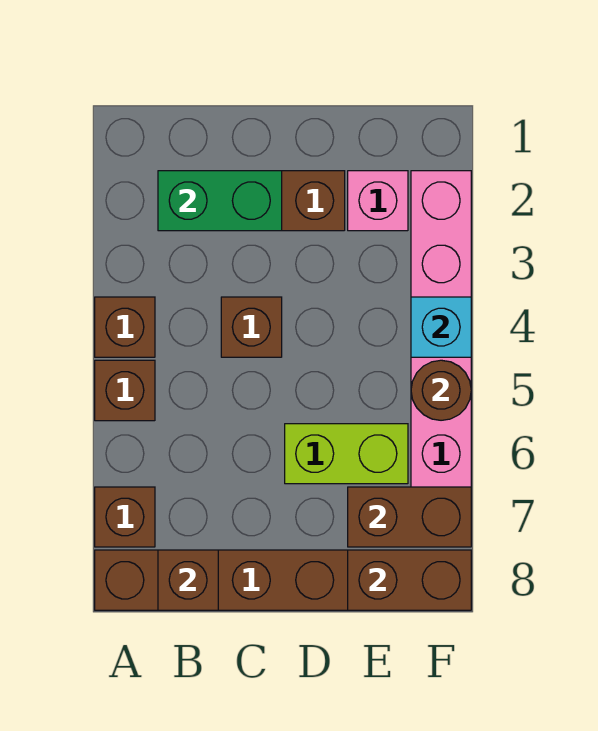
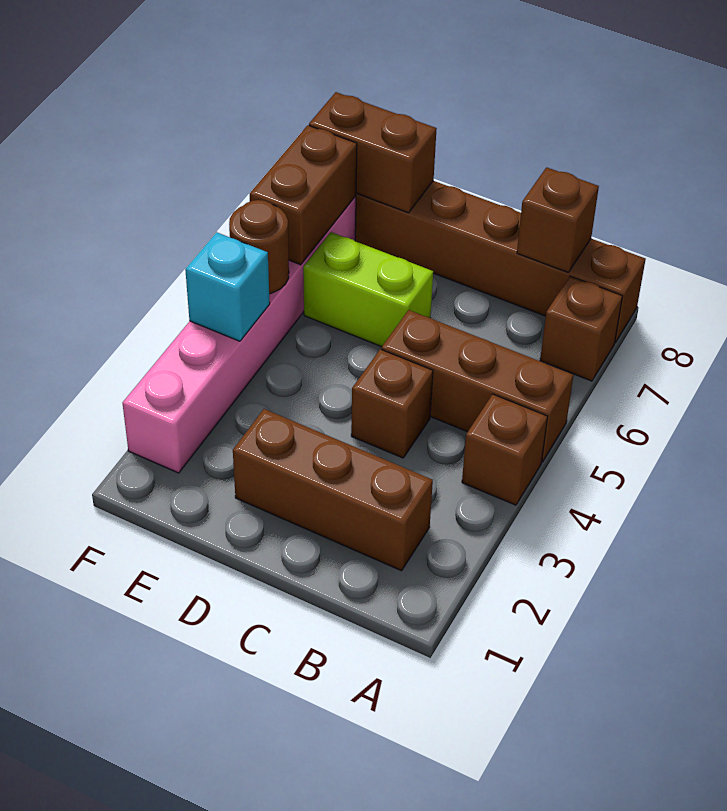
brown 1x1 brick [95,360,155,421] -> brown 1x3 brick [381,310,573,462]
green 1x2 brick [158,171,282,231] -> none
pink 1x1 brick [348,171,408,231] -> none
brown 1x2 brick [348,487,471,547] -> brown 1x2 brick turned to [250,125,357,265]

